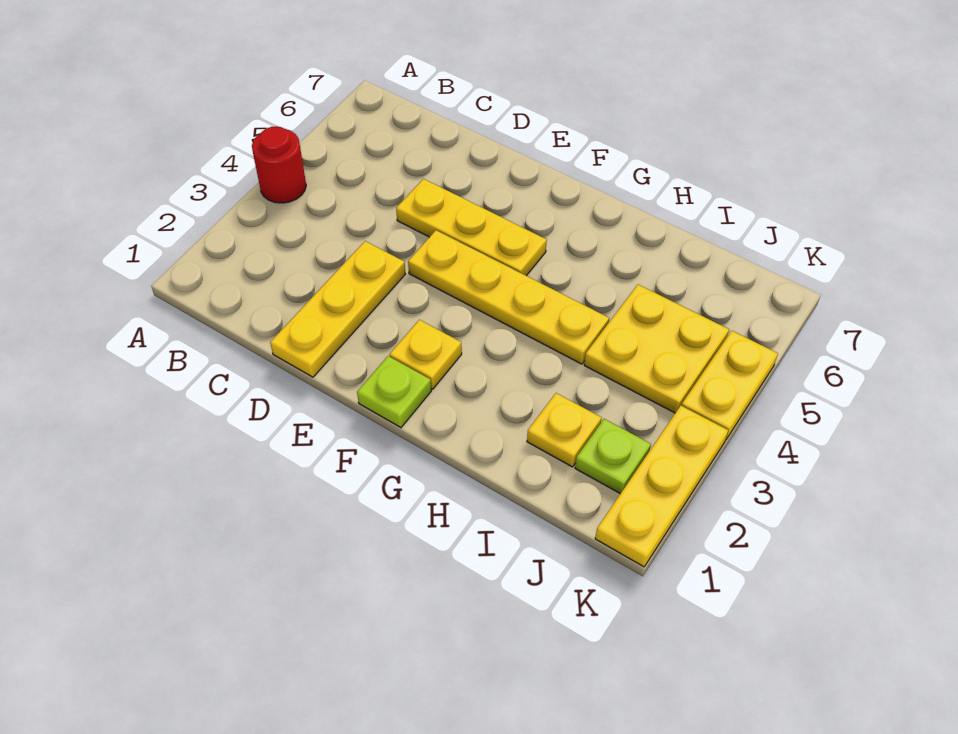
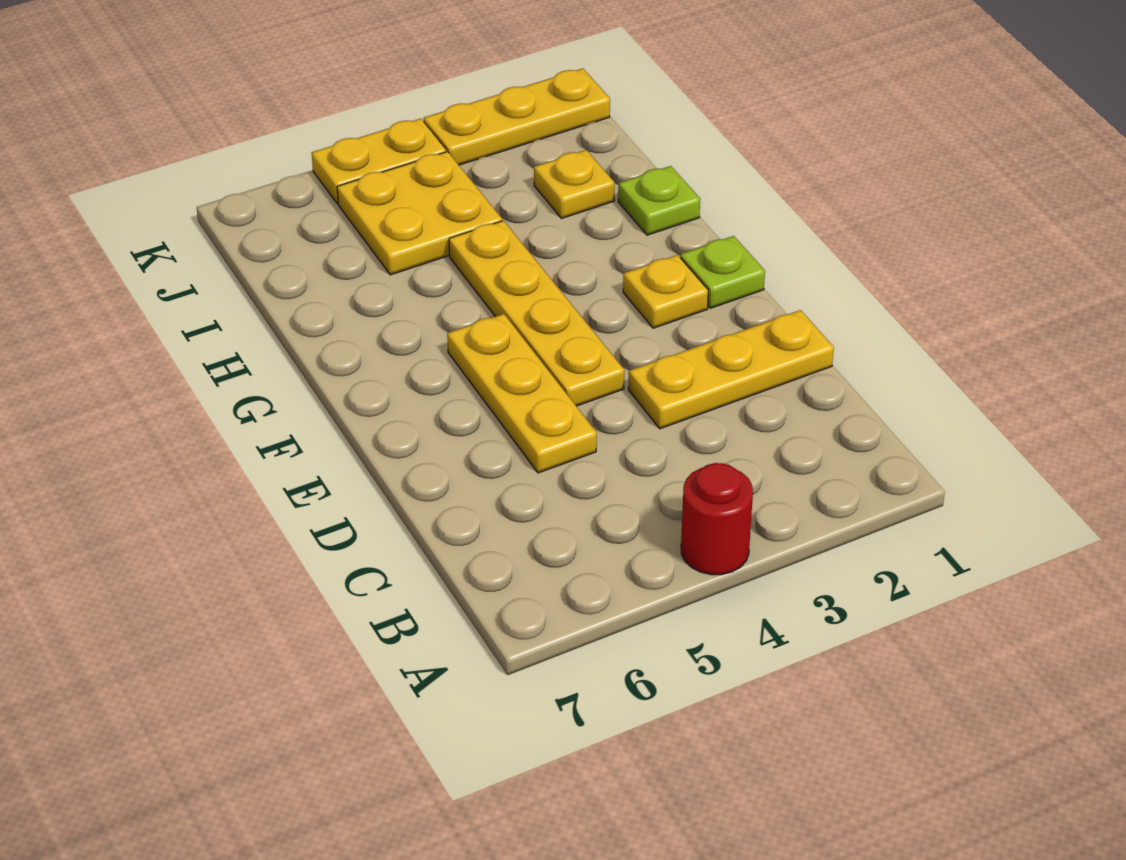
lime 1x1 plate [575,419,651,494] -> lime 1x1 plate moved to [618,166,700,235]

